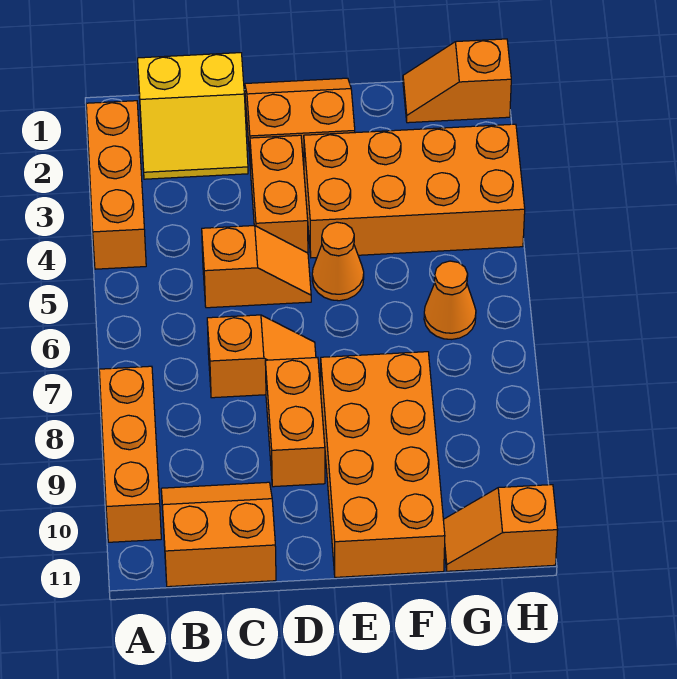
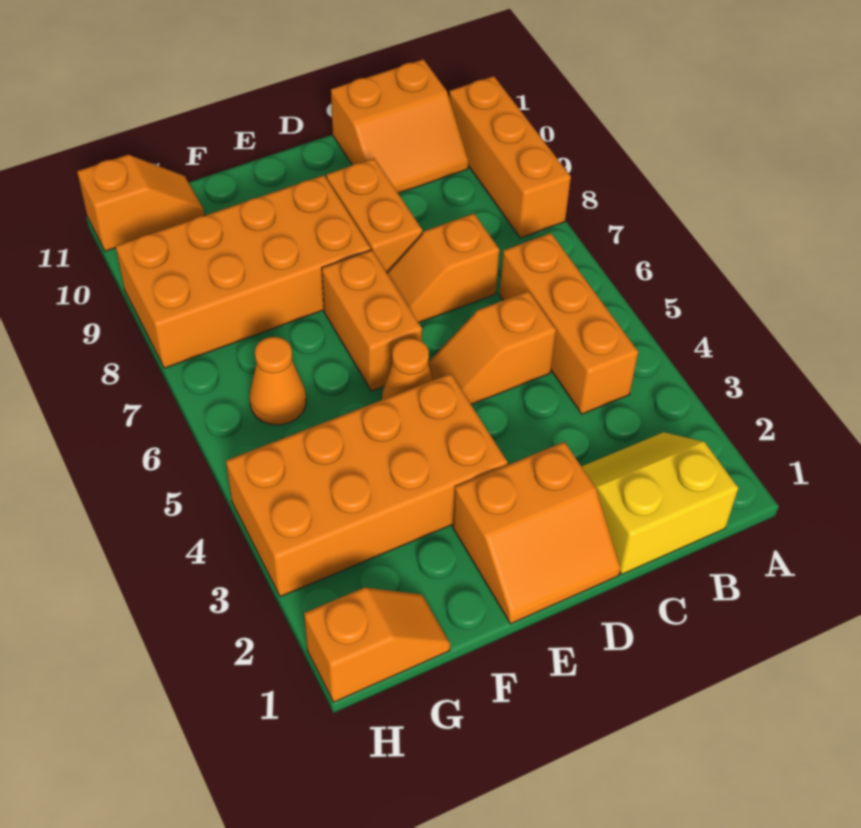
orange 1x3 brick [86,101,146,269] -> orange 1x3 brick moved to [500,233,638,414]
orange 1x2 brick [250,135,308,253] -> orange 1x2 brick moved to [322,250,422,391]
orange 2x4 brick [321,352,445,577] -> orange 2x4 brick turned to [116,175,371,368]

